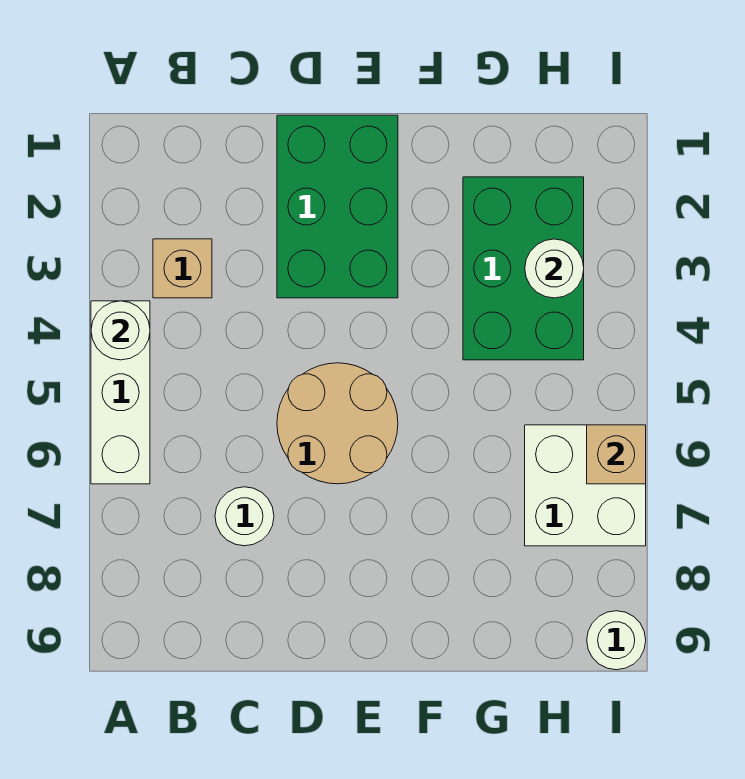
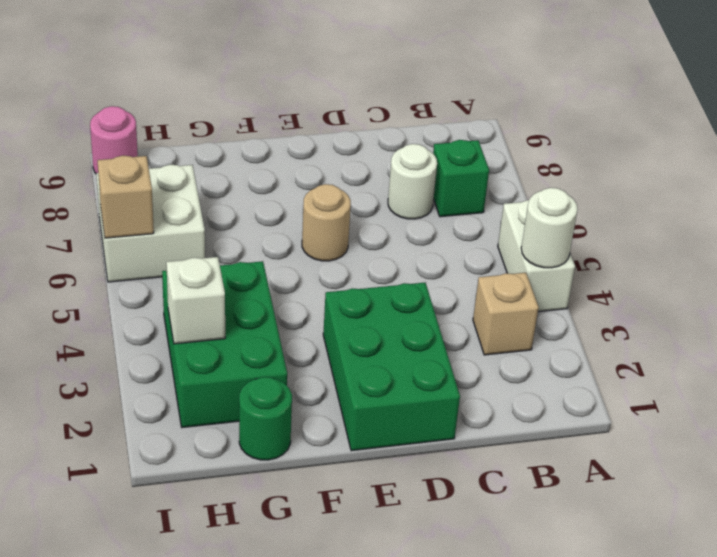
white 1x3 brick [91,301,150,484] -> white 1x2 brick [498,200,575,312]
none -> green 1x1 brick [433,140,489,217]
tan 2x2 round brick [277,363,398,484] -> tan 1x1 round brick [302,184,351,261]
none -> green 1x1 round brick [239,377,292,460]
white 1x1 round brick [525,239,584,298] -> white 1x1 brick [166,257,225,344]
white 1x1 round brick [587,611,646,670] -> pink 1x1 round brick [90,106,138,173]

